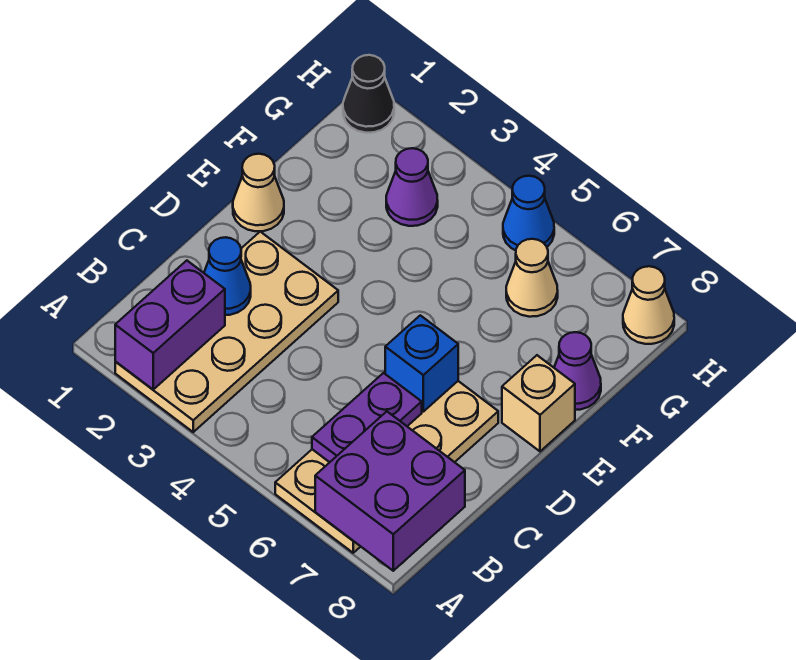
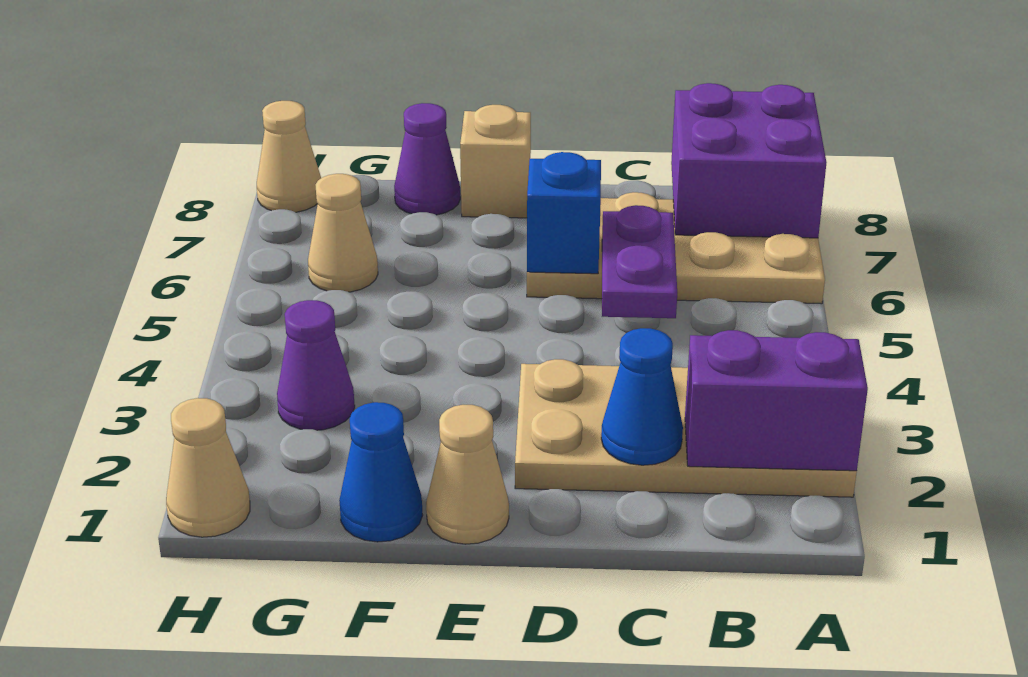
purple 1x2 plate [312,373,422,462] -> purple 1x2 plate turned to [602,205,677,318]
black 1x1 cone [343,55,394,133] -> tan 1x1 cone [166,398,250,537]
blue 1x1 cone [503,176,554,250] -> blue 1x1 cone moved to [339,402,423,542]

